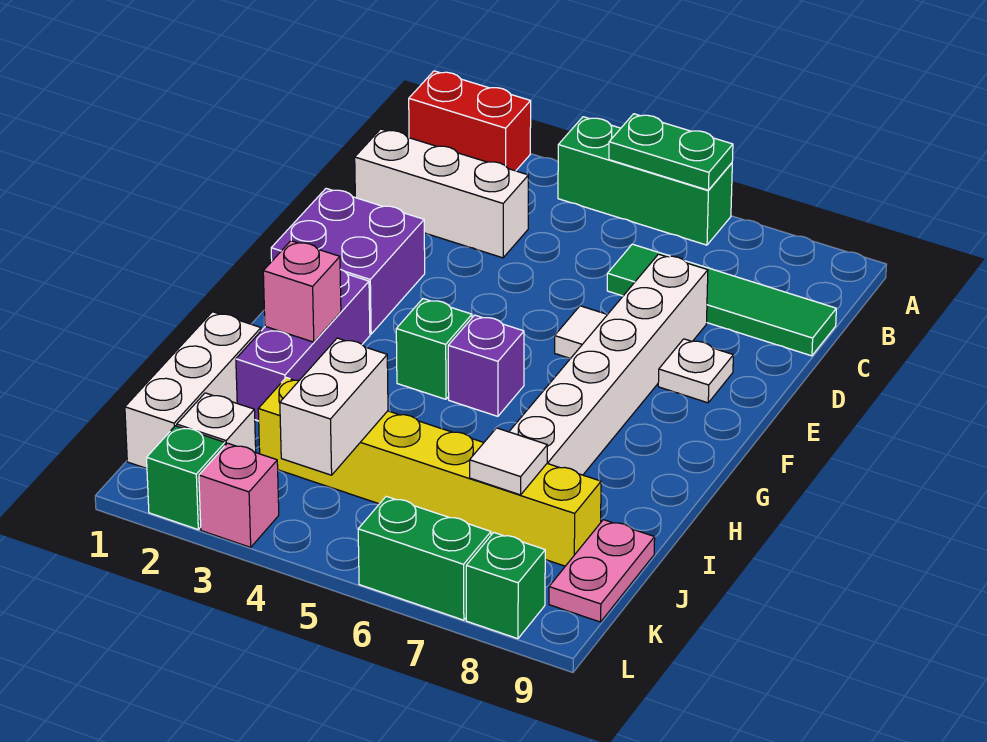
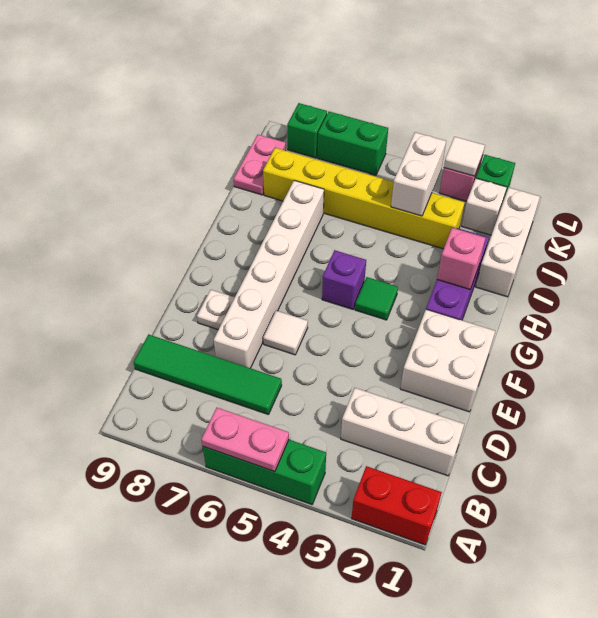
green 1x2 plate [609,114,733,190] -> pink 1x2 plate [201,408,289,472]
purple 2x2 brick [271,189,425,334] -> white 2x2 brick [400,309,495,412]
green 1x1 brick [396,299,472,399] -> green 1x1 tile [355,277,398,320]
white 1x1 tile [470,428,547,495] -> white 1x1 tile moved to [444,137,485,176]

